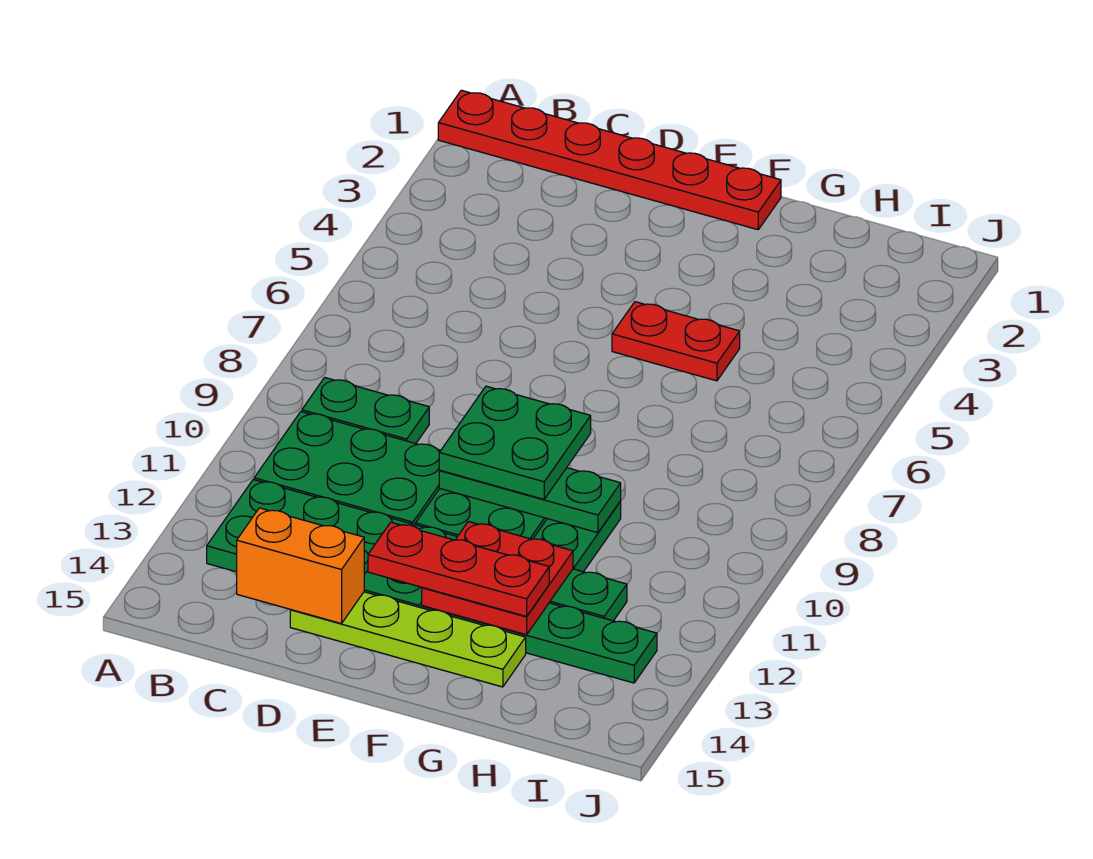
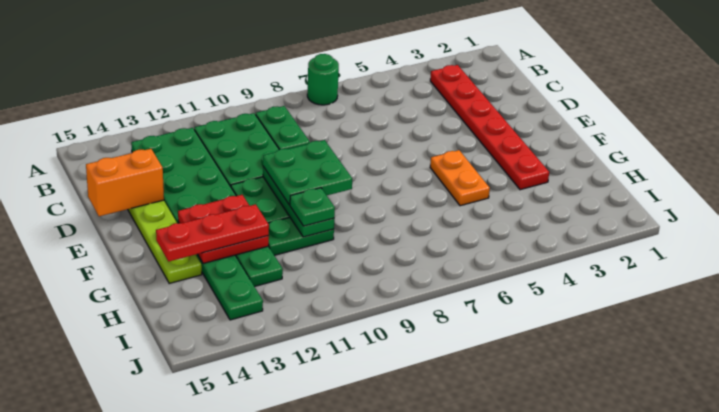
red 1x6 plate [438,90,781,230] -> red 1x6 plate moved to [430,65,549,190]
none -> green 1x1 round brick [307,54,339,105]
orange 1x2 brick [237,508,364,624] -> orange 1x2 brick turned to [86,149,164,216]
red 1x3 plate [368,522,549,616] -> red 1x3 plate turned to [156,204,269,262]
red 1x2 plate [612,302,740,381] -> orange 1x2 plate [430,150,490,206]
none -> green 1x1 plate [290,188,335,226]

